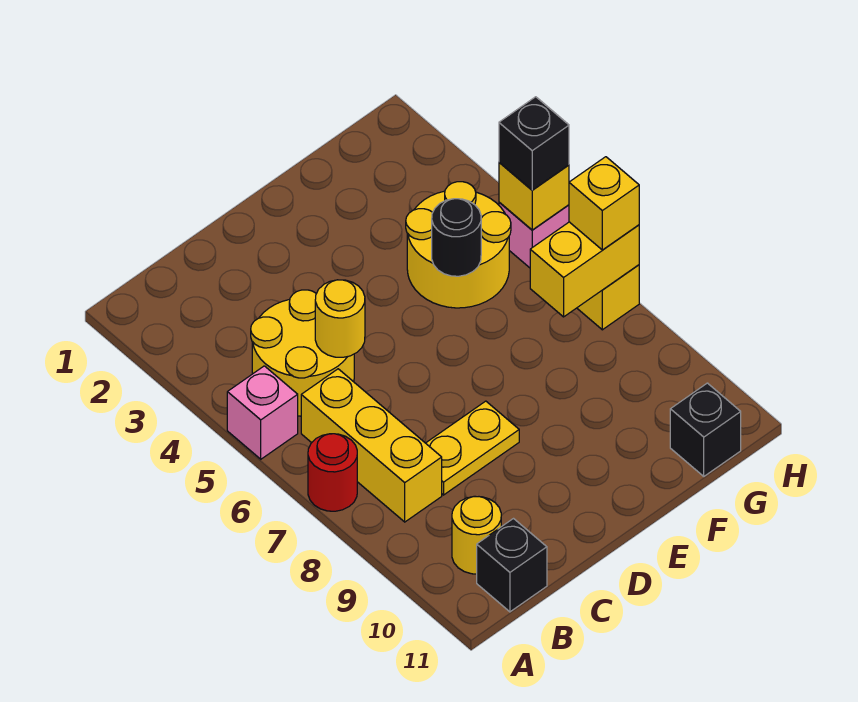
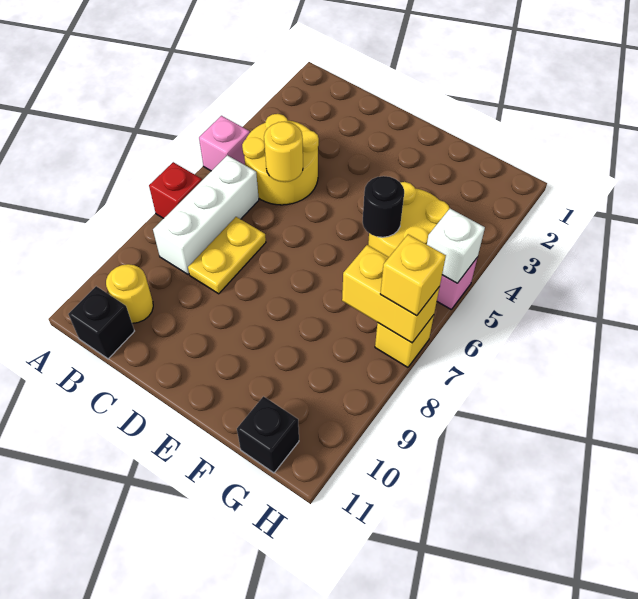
red 1x1 round brick [308,434,357,511] -> red 1x1 brick [149,162,202,218]
yellow 1x3 brick [301,369,442,522] -> white 1x3 brick [153,155,259,274]
yellow 1x2 plate [426,401,519,495] -> yellow 1x2 plate turned to [188,217,266,294]
yellow 1x1 brick [499,162,569,230] -> white 1x1 brick [427,209,485,283]
black 1x1 brick [499,97,569,190] -> none

